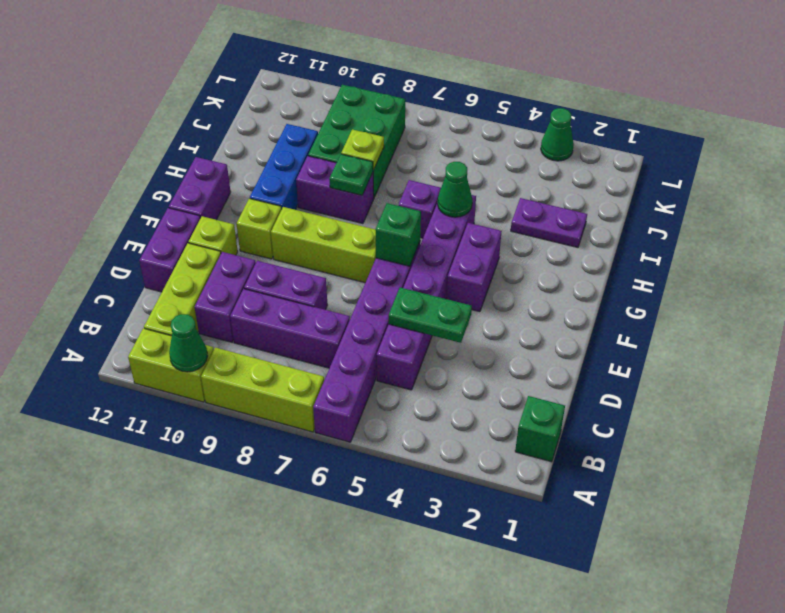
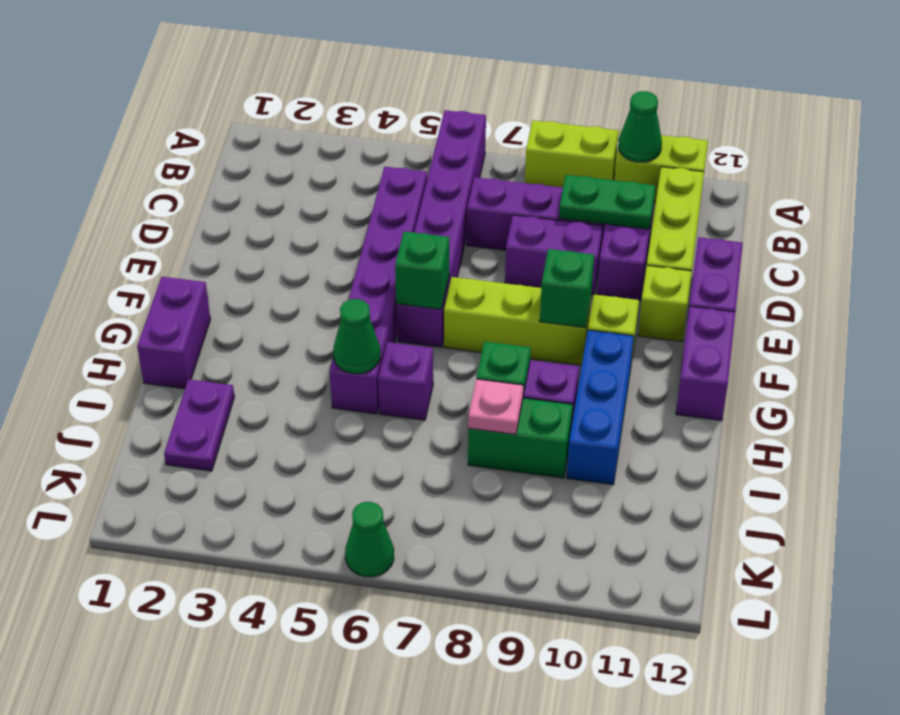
lime 1x3 brick [201,348,324,432] -> lime 1x2 brick [525,120,619,188]
green 1x1 brick [515,396,565,462] -> green 1x1 brick moved to [540,249,594,328]
green 1x2 plate [389,288,472,343] -> green 1x2 plate moved to [559,175,655,229]
purple 1x2 brick [446,223,502,312] -> purple 1x2 brick moved to [137,277,211,389]
purple 1x2 plate [511,198,587,247] -> purple 1x2 plate turned to [164,379,234,471]
green 2x3 brick [308,85,405,197] -> green 1x2 brick [468,398,573,478]
lime 1x1 plate [341,129,384,170] -> pink 1x1 plate [468,379,524,434]
green 1x1 cone [541,108,574,161] -> green 1x1 cone moved to [345,502,394,577]

